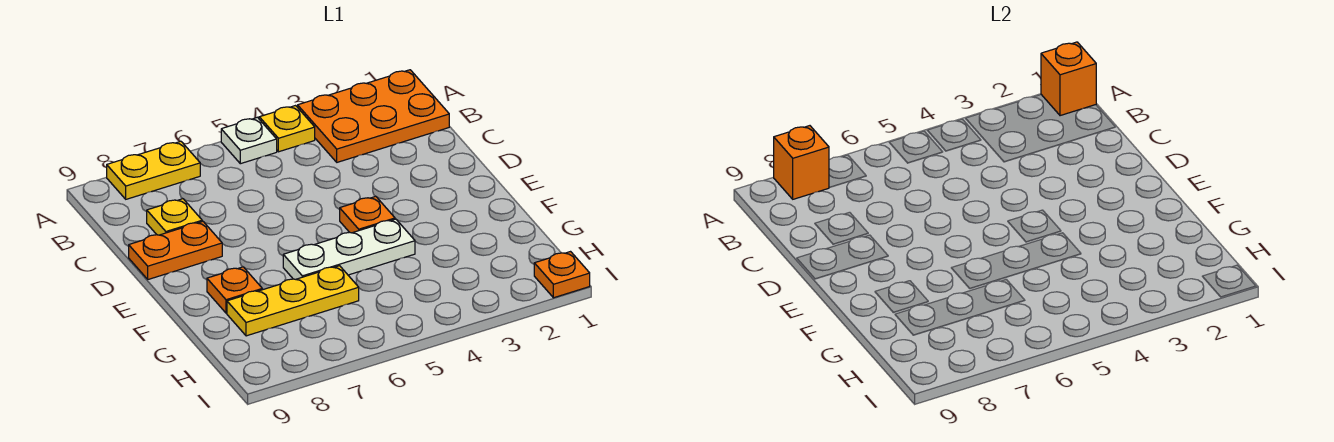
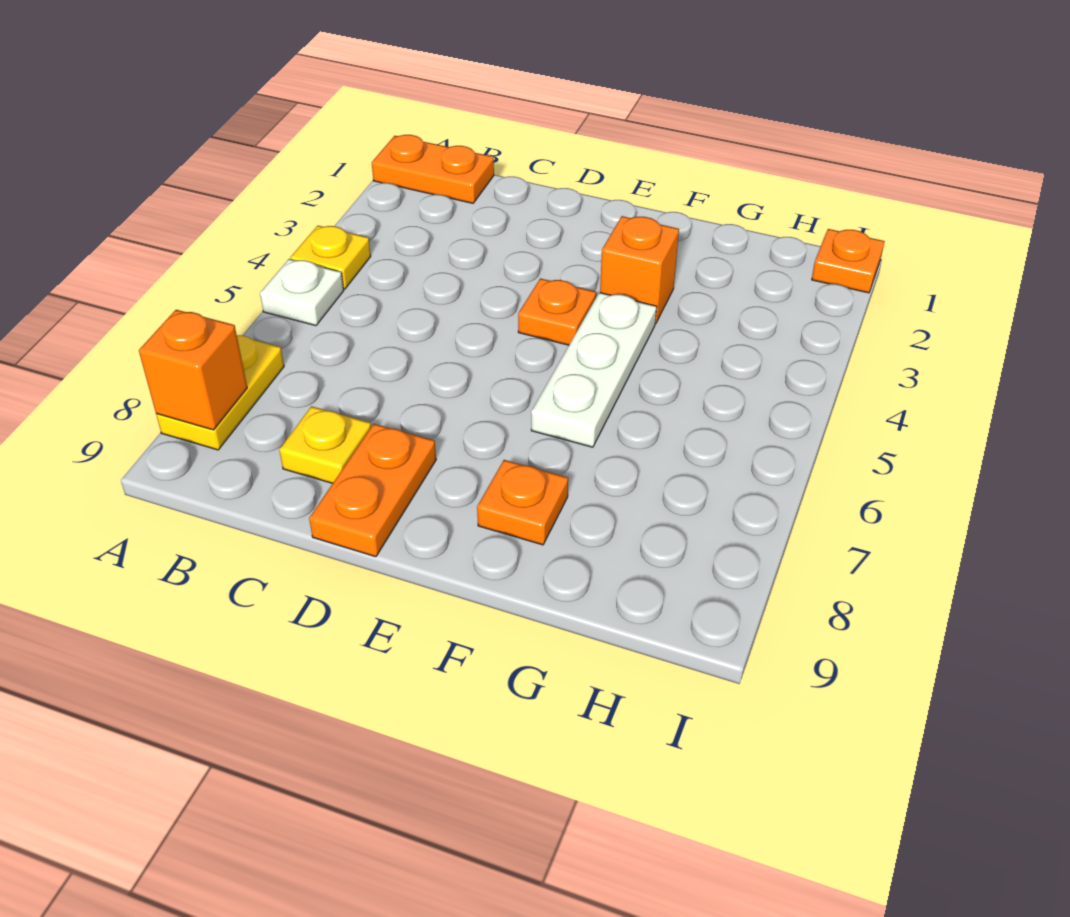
orange 2x3 plate [298,70,449,162] -> orange 1x2 plate [372,135,494,203]
orange 1x1 brick [1041,42,1096,116] -> orange 1x1 brick moved to [600,216,679,323]
yellow 1x3 plate [227,266,359,336] -> none

